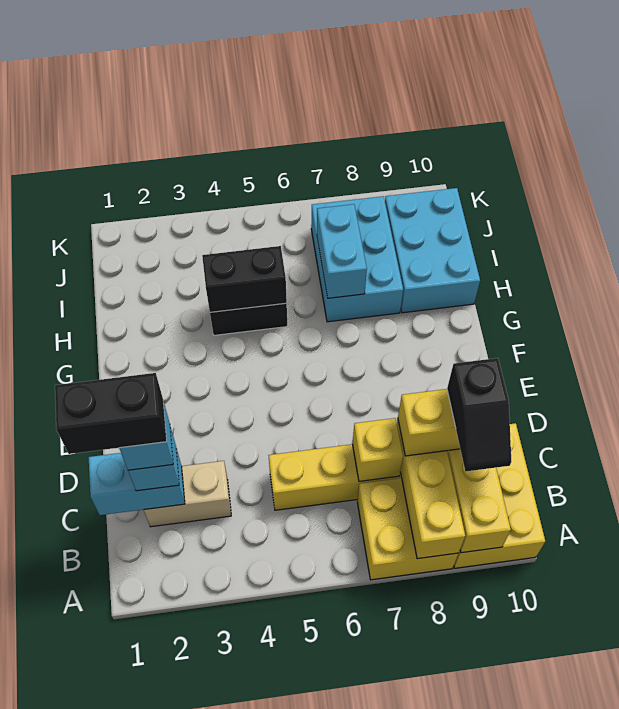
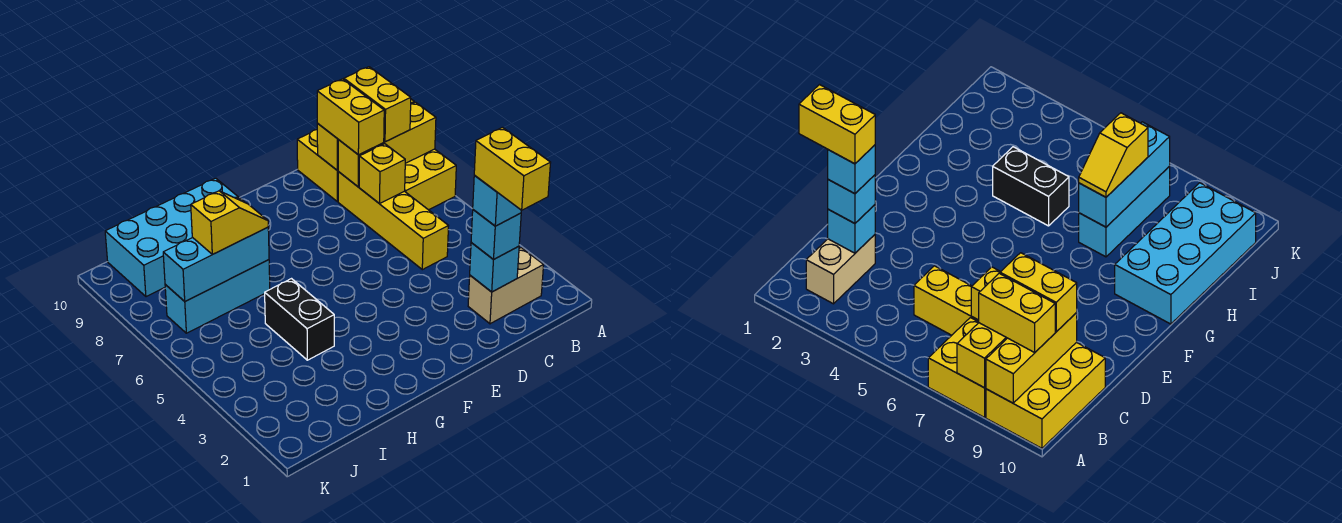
none -> yellow 1x2 brick [344,67,411,142]
black 1x2 slope [447,358,511,472] -> none
cyan 1x2 brick [89,448,185,515] -> cyan 1x1 brick [470,243,519,292]
black 1x2 brick [55,373,167,454] -> yellow 1x2 brick [474,127,551,210]
tan 1x2 brick [144,461,231,527] -> tan 1x2 brick turned to [468,248,544,324]
black 1x2 brick [202,246,287,312] -> none
cyan 2x3 brick [311,196,403,322] -> cyan 1x3 brick [165,260,270,333]
cyan 1x2 brick [317,204,367,298] -> cyan 1x3 brick [163,227,269,301]
none -> yellow 1x2 slope [191,191,268,254]
cyan 2x3 brick [385,188,480,313] -> cyan 2x4 brick [105,178,244,297]

